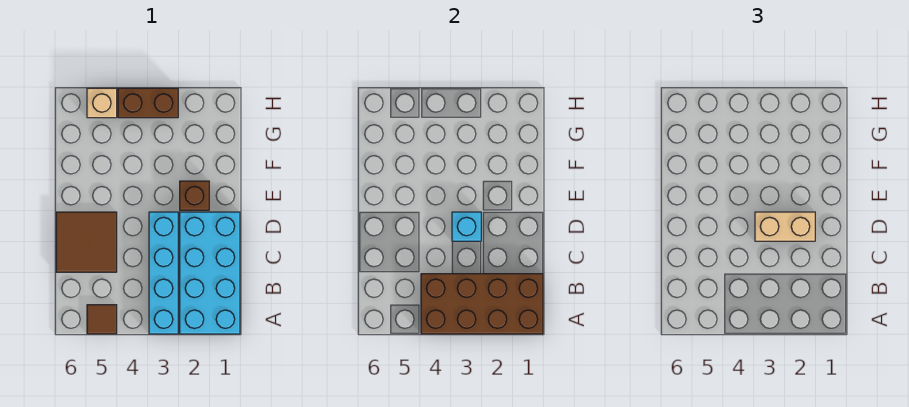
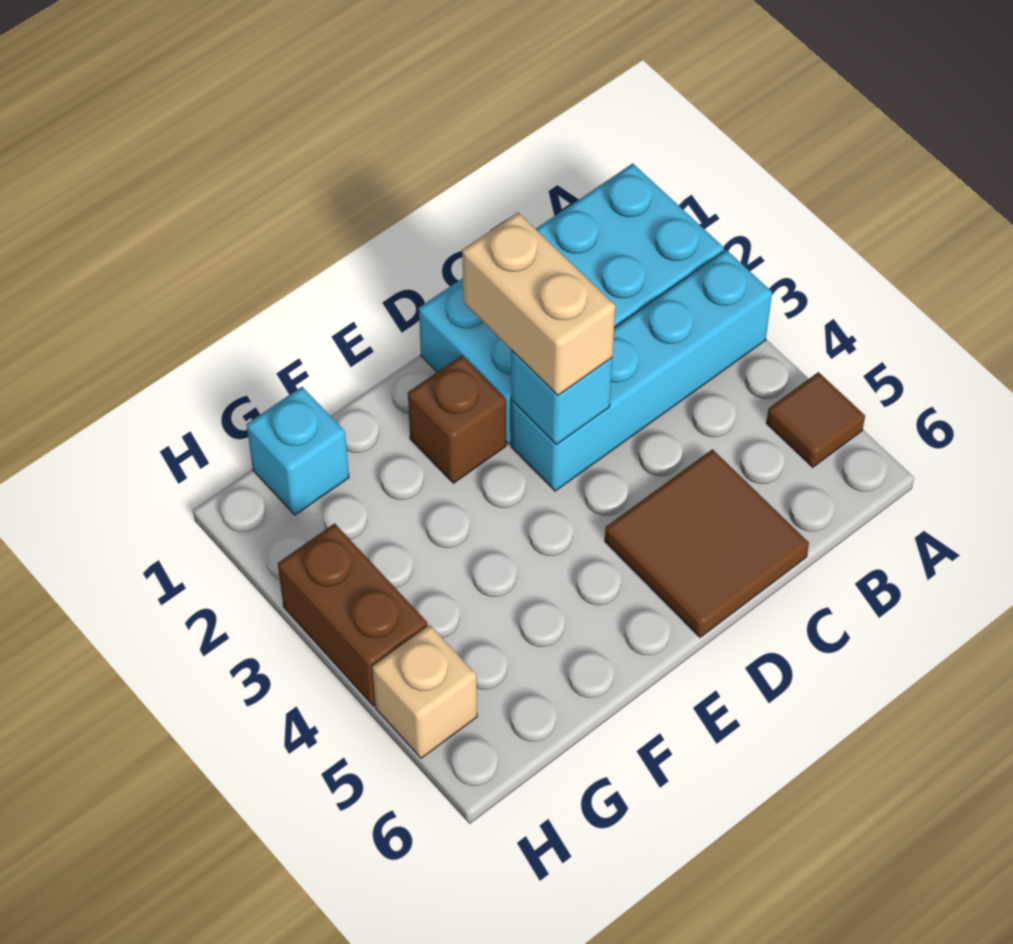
brown 2x4 brick [421,274,543,334] -> none
none -> cyan 1x1 brick [246,387,349,515]

